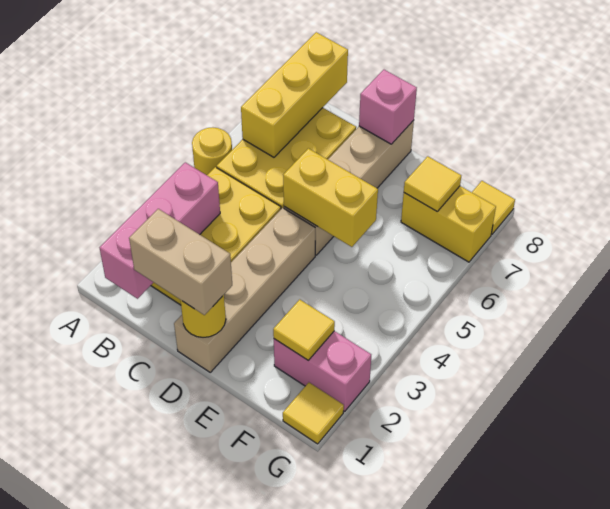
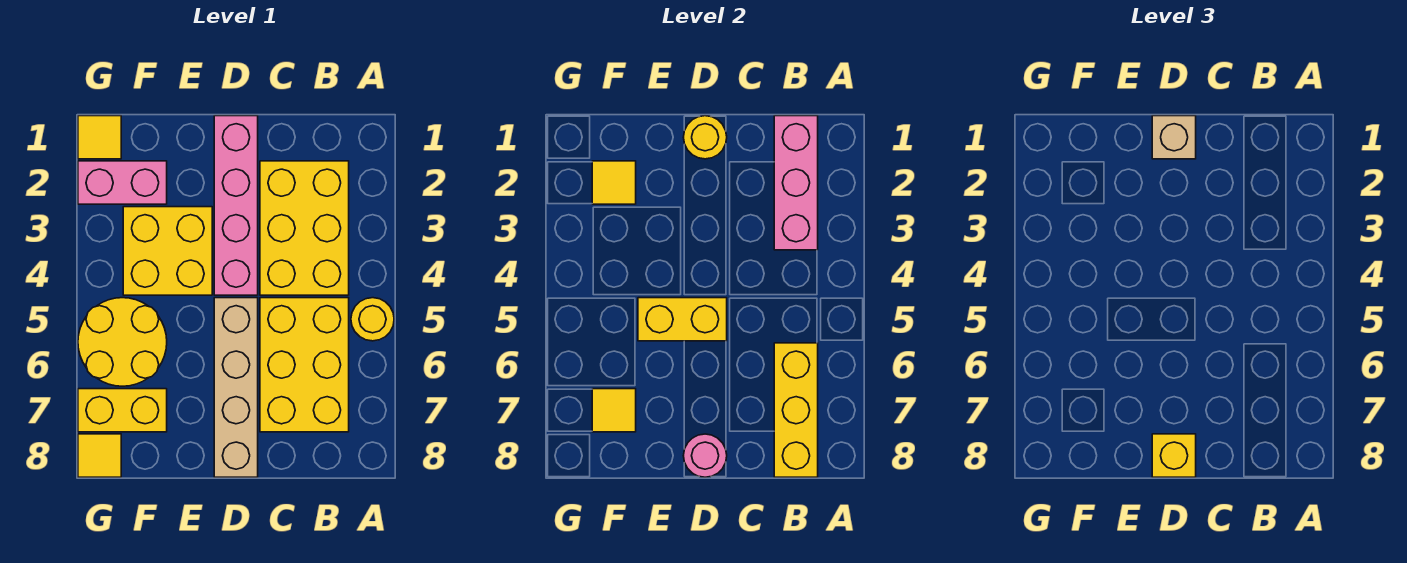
tan 1x2 brick [129,209,232,315] -> tan 1x1 brick [1152,116,1196,159]
tan 1x4 brick [174,208,315,372] -> pink 1x4 brick [214,116,258,295]
pink 1x1 brick [359,70,417,144] -> pink 1x1 round brick [683,434,727,477]
none -> yellow 1x1 brick [1152,434,1196,477]
none -> yellow 2x2 brick [123,207,212,295]
none -> yellow 2x2 round brick [78,298,167,386]

